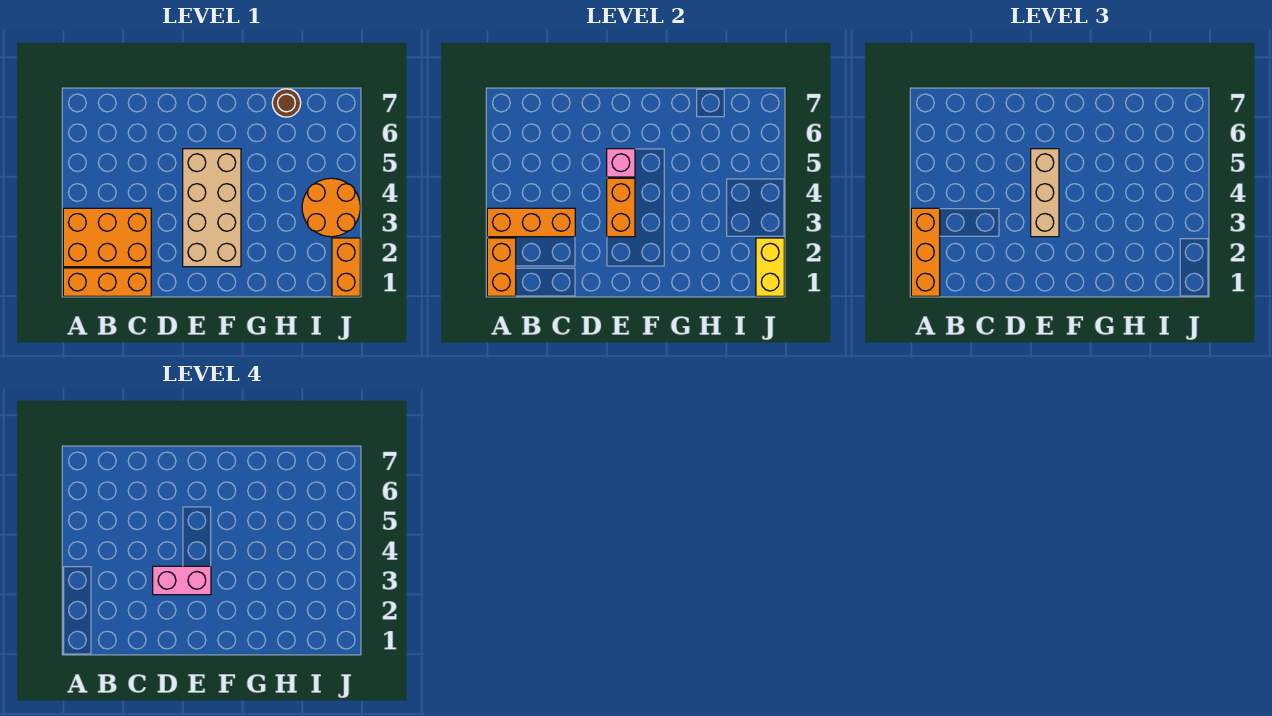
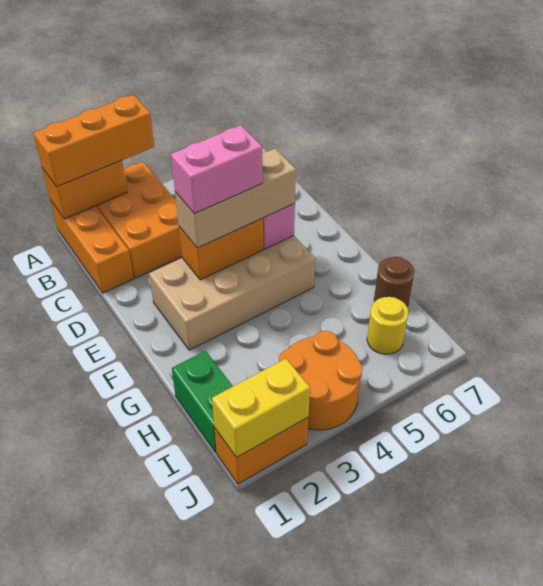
orange 1x3 brick [487,208,575,237] -> none
pink 1x2 brick [153,566,211,595] -> pink 1x2 brick turned to [171,125,263,214]
none -> green 1x2 brick [172,351,233,453]
none -> yellow 1x1 round brick [367,297,408,354]

